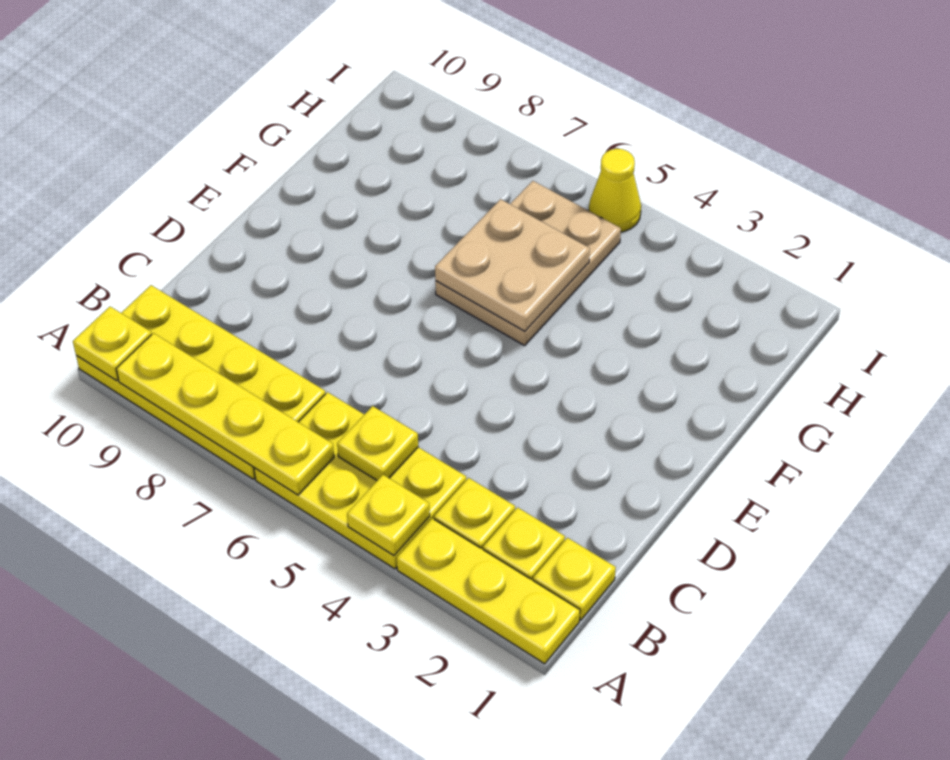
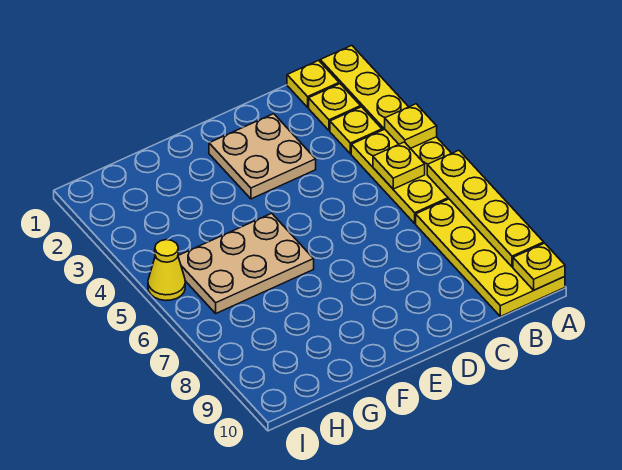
tan 2x2 plate [435,199,590,331] -> tan 2x2 plate moved to [209,114,316,199]

